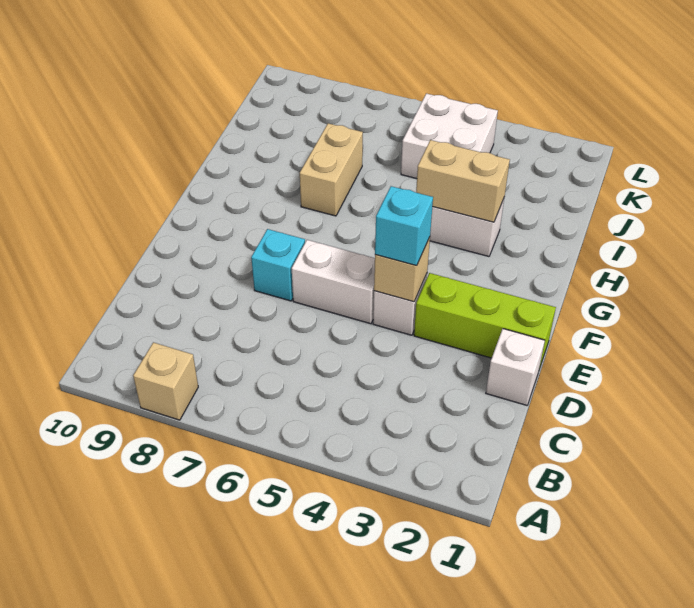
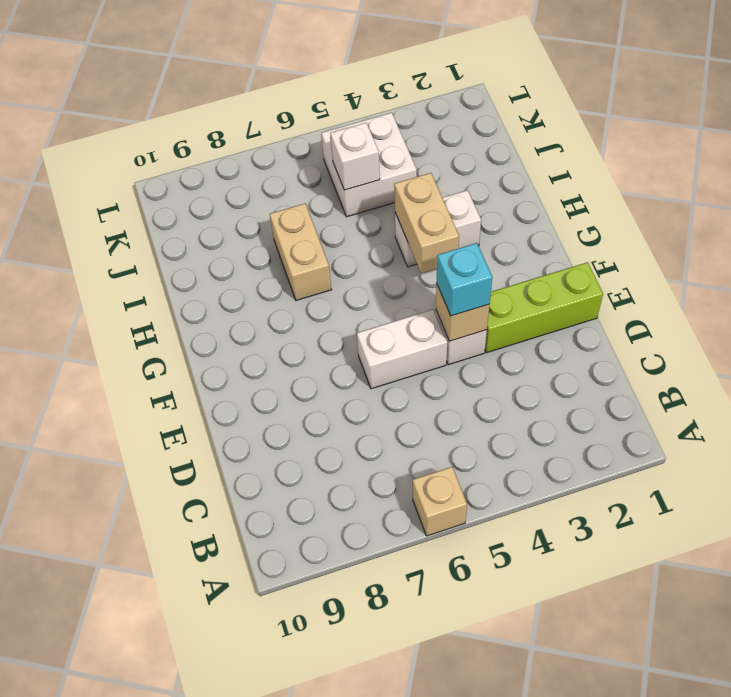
tan 1x1 brick [133,342,198,420] -> tan 1x1 brick moved to [413,467,467,536]
white 1x1 brick [486,329,545,405] -> white 1x1 brick moved to [330,123,380,190]
cyan 1x1 brick [251,229,305,301] -> none
tan 1x2 brick [416,140,510,222] -> tan 1x2 brick turned to [394,173,459,273]

